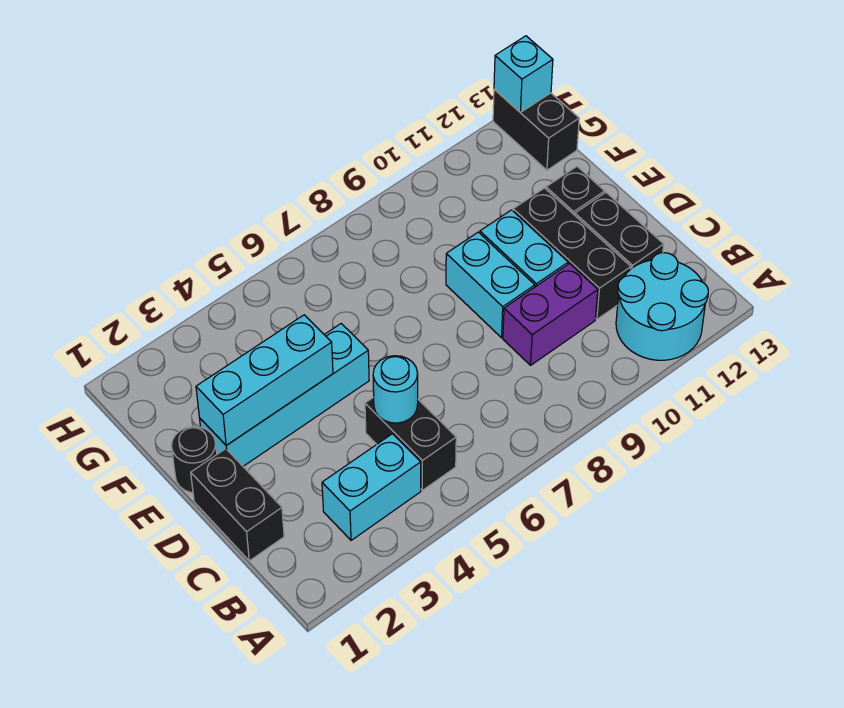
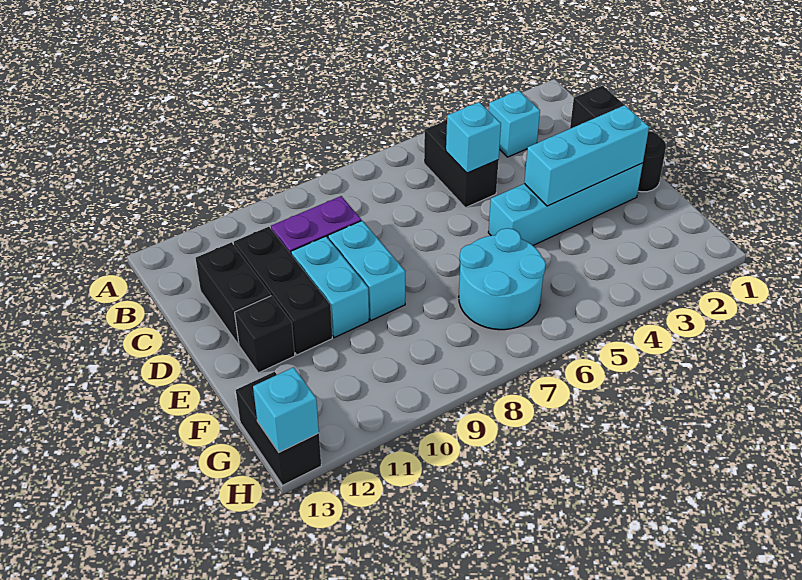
cyan 2x2 round brick [616,253,708,360] -> cyan 2x2 round brick moved to [459,228,546,330]
cyan 1x2 brick [322,434,421,540] -> cyan 1x1 brick [489,91,540,157]
cyan 1x1 round brick [373,356,418,423] -> cyan 1x1 brick [446,102,501,173]

